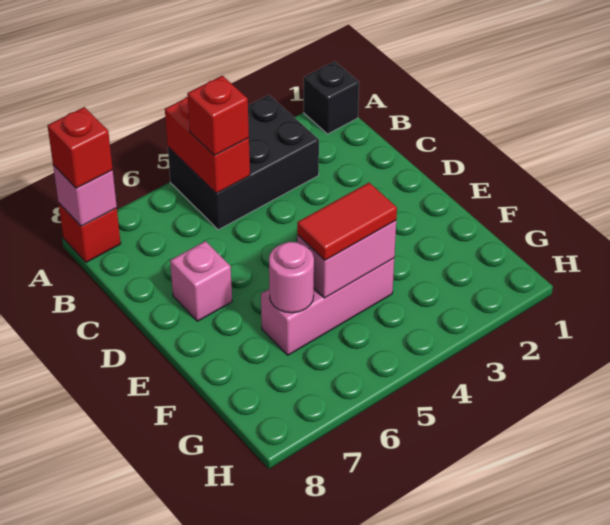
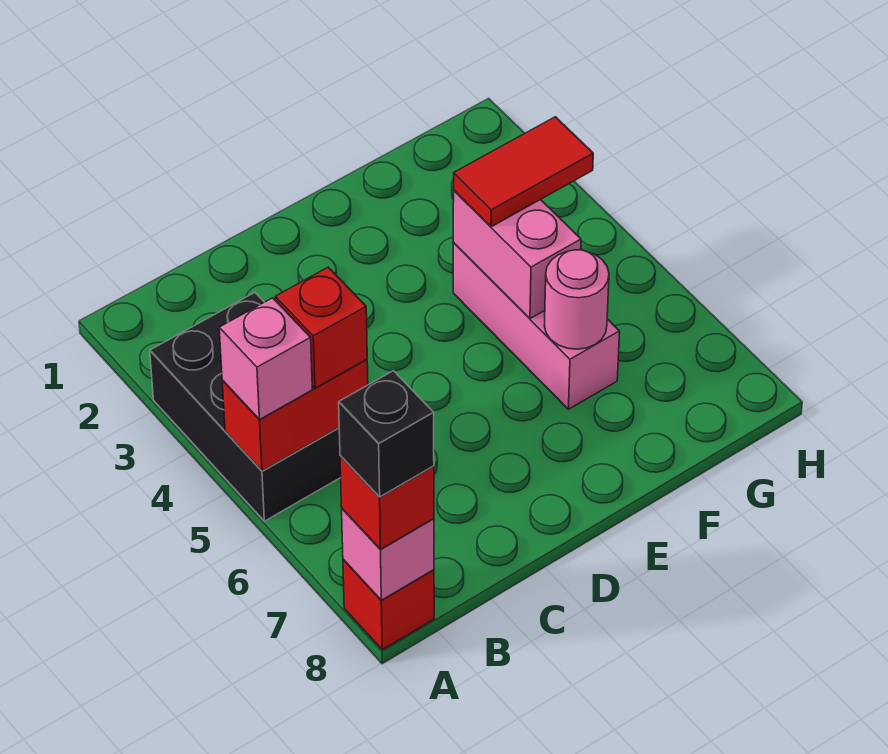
black 1x1 brick [304,61,359,134] -> black 1x1 brick moved to [339,371,434,497]
pink 1x1 brick [170,241,232,321] -> pink 1x1 brick moved to [219,298,312,420]
red 1x2 tile [297,183,397,260] -> red 1x2 tile turned to [454,117,593,227]

